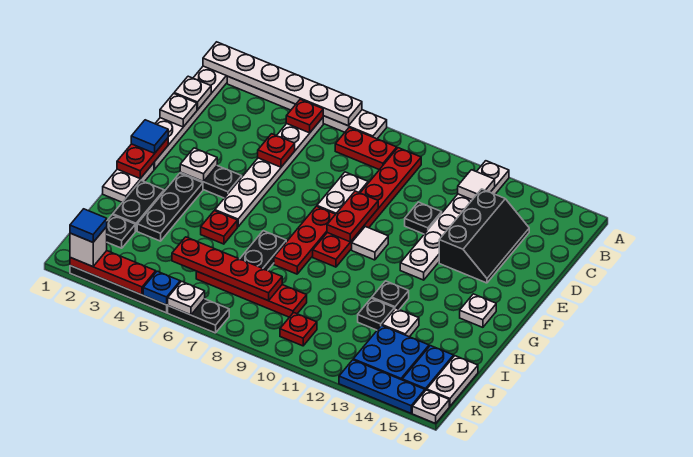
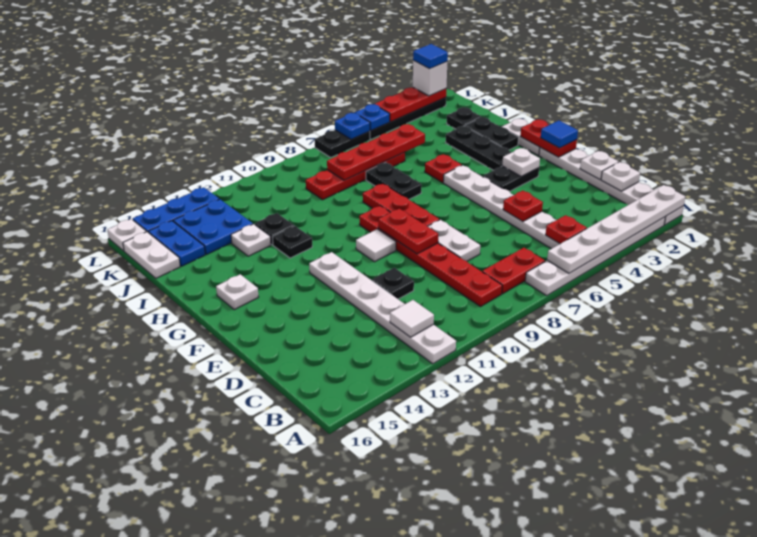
black 2x3 slope [439,189,529,283] -> none
red 1x1 plate [280,313,317,346] -> none
white 1x1 plate [168,281,205,315] -> blue 1x1 plate [335,113,370,139]

